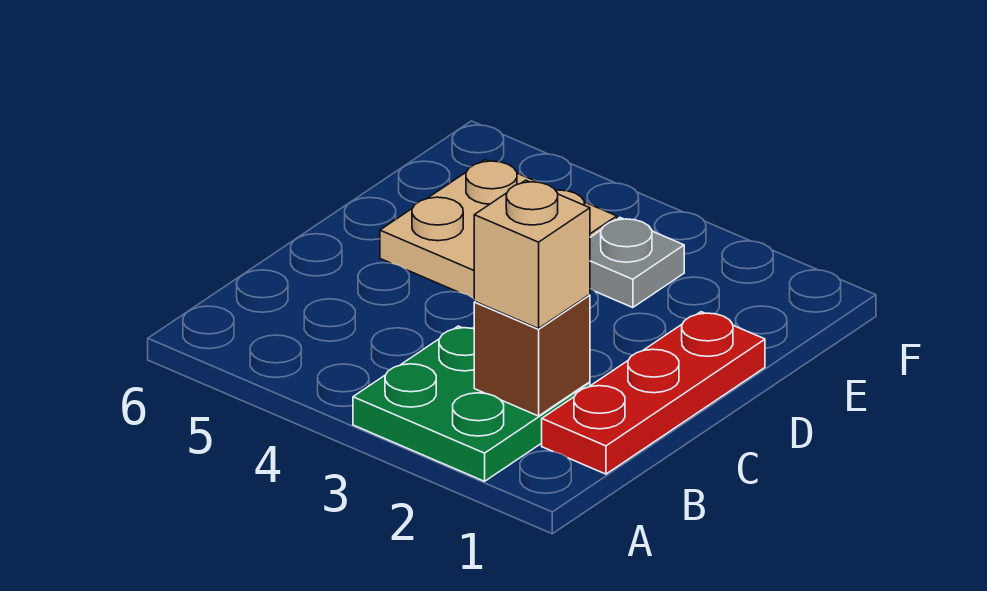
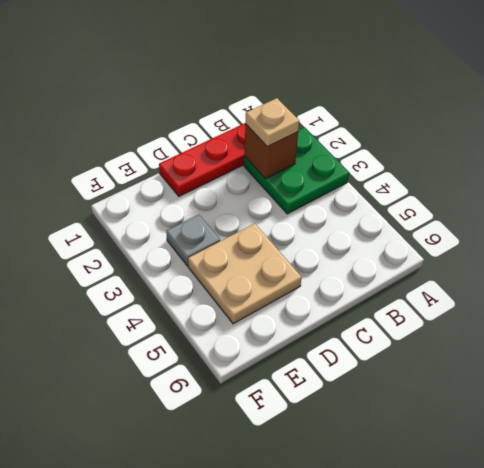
tan 1x1 brick [474,180,590,329] -> tan 1x1 plate [245,98,299,147]

